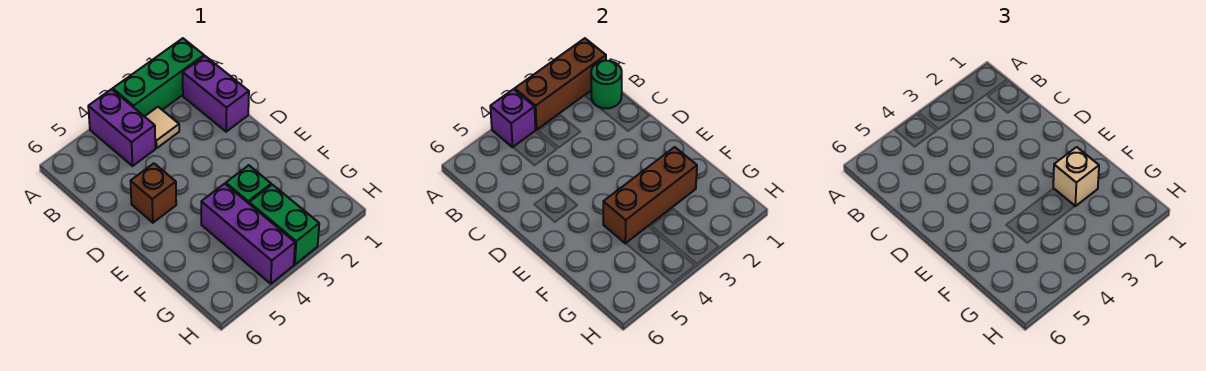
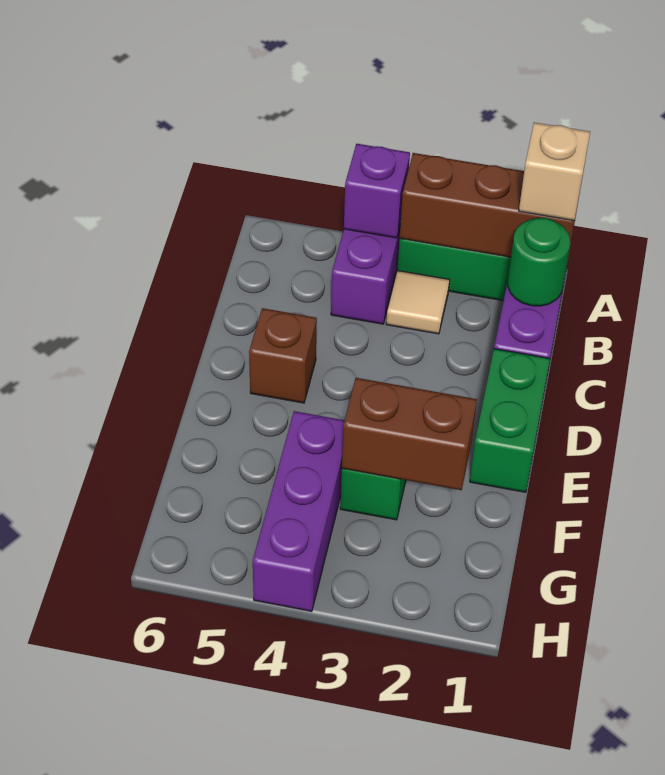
brown 1x3 brick [603,147,697,243] -> brown 1x2 brick [342,378,477,490]
tan 1x1 brick [1053,147,1099,206] -> tan 1x1 brick moved to [519,123,590,221]
green 1x2 brick [249,185,319,264] -> green 1x2 brick moved to [470,349,550,492]

